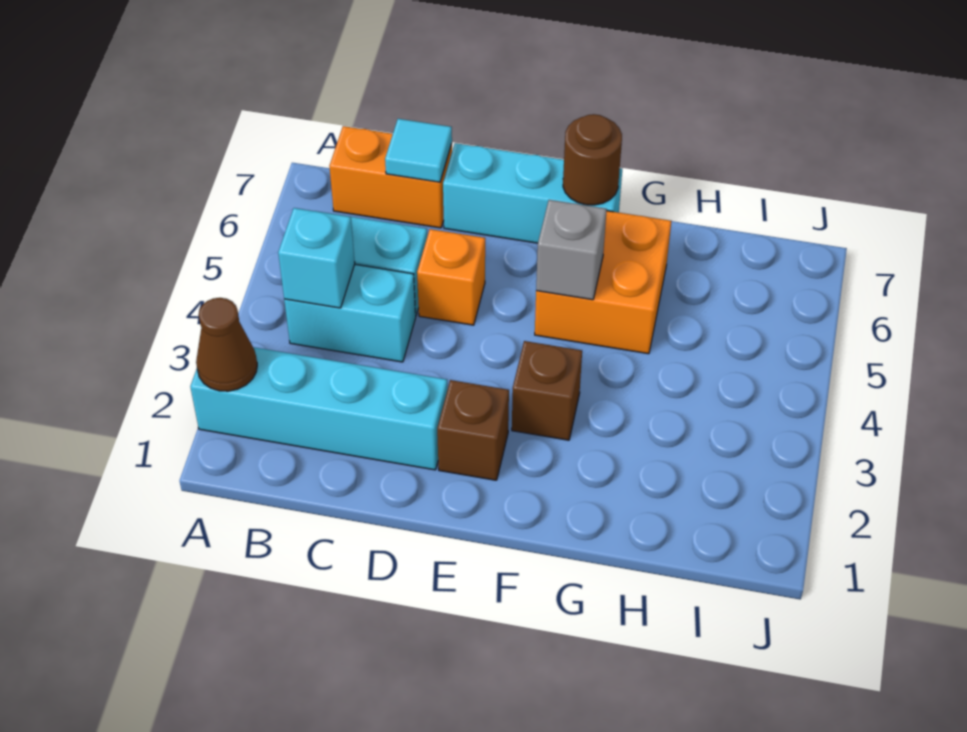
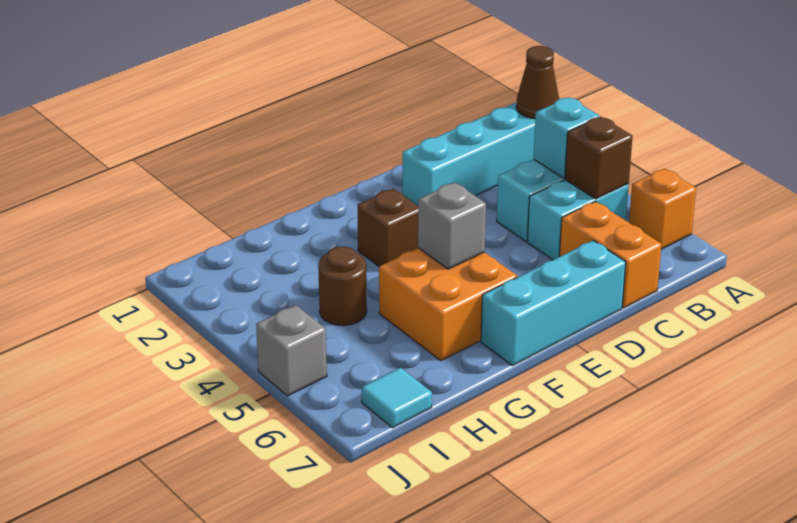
orange 1x2 brick [329,126,452,228] -> orange 1x2 brick turned to [560,201,662,308]
cyan 1x1 tile [385,119,452,182] -> cyan 1x1 tile moved to [362,368,432,428]
orange 1x1 brick [417,229,485,325] -> orange 1x1 brick moved to [629,169,696,249]
brown 1x1 brick [437,380,509,480] -> brown 1x1 brick moved to [565,117,633,199]
brown 1x1 round brick [563,114,622,205] -> brown 1x1 round brick moved to [318,247,367,326]
none -> grey 1x1 brick [256,305,327,396]

